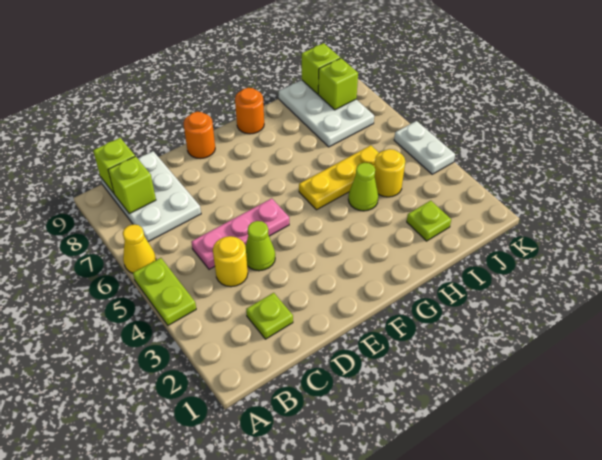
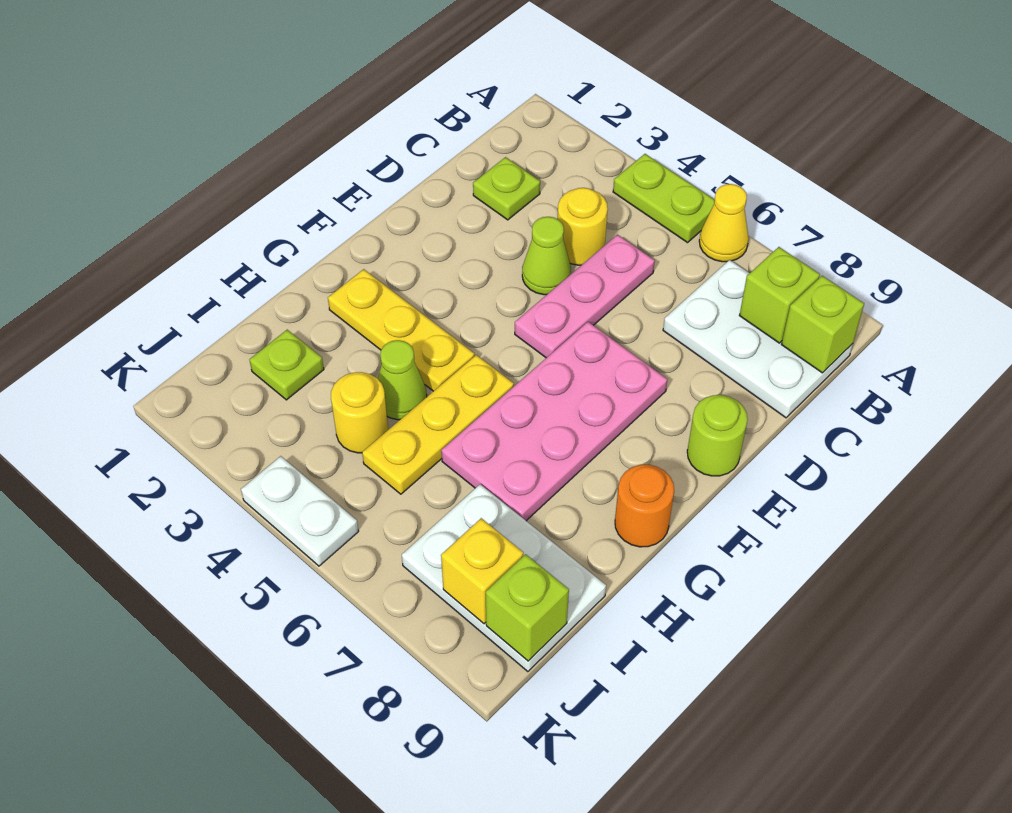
none -> pink 2x4 plate [441,322,667,521]
orange 1x1 round brick [184,112,215,159] -> lime 1x1 round brick [687,395,748,476]
none -> yellow 1x3 plate [328,269,475,391]
lime 1x1 brick [318,58,358,110] -> yellow 1x1 brick [441,518,523,624]

